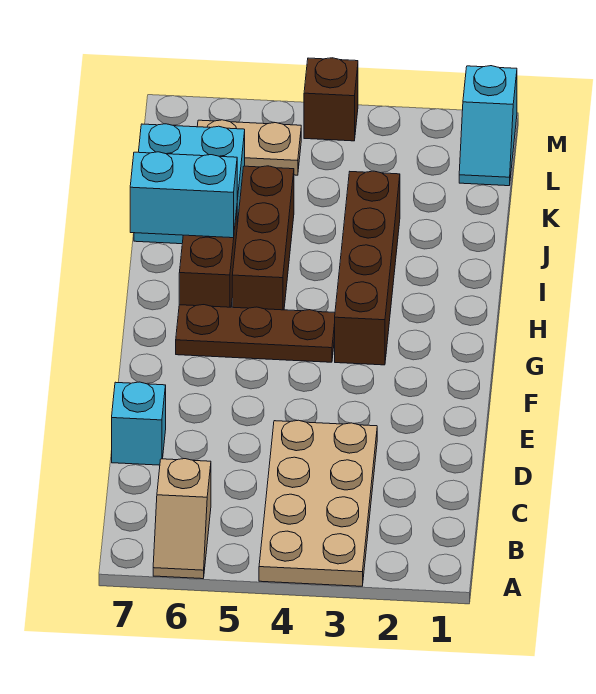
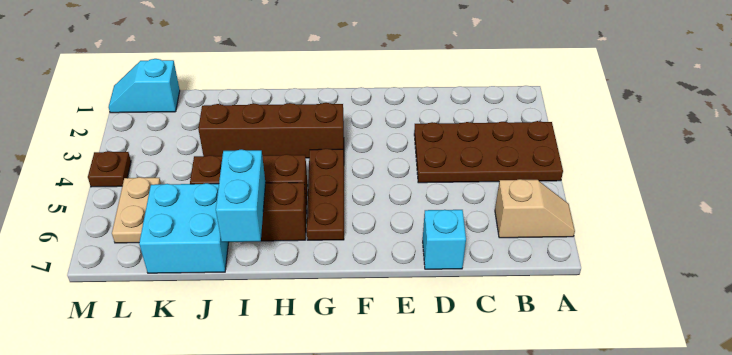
tan 2x4 plate [259,420,377,586] -> brown 2x4 plate [414,121,563,183]
cyan 1x2 slope [459,66,517,186] -> cyan 1x2 slope turned to [109,59,180,113]
brown 1x1 brick [304,58,358,141] -> brown 1x1 plate [88,151,131,187]

